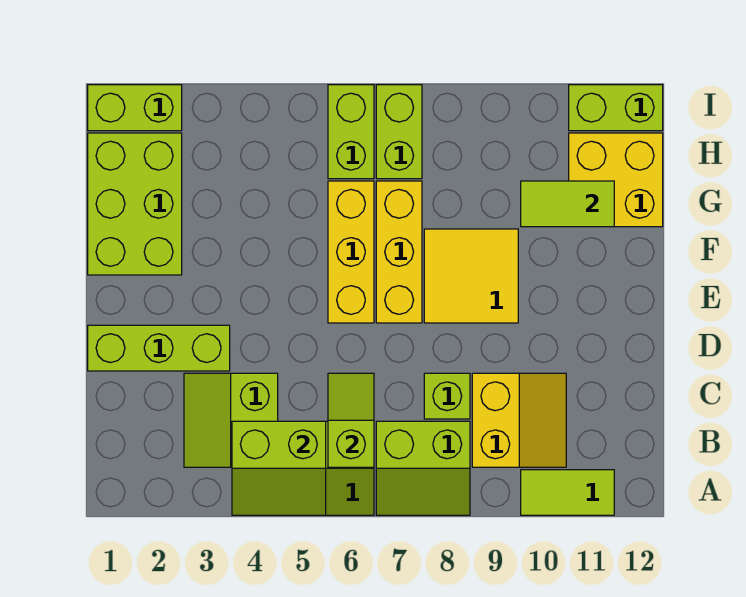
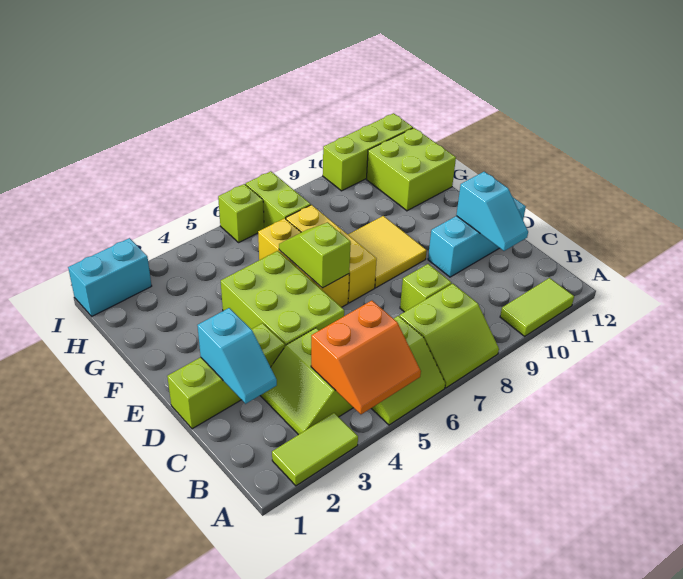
lime 2x2 slope [232,421,326,515] -> orange 2x2 slope [311,301,421,414]
lime 1x2 slope [328,373,374,467] -> lime 1x2 slope moved to [279,222,351,288]
yellow 2x2 slope [472,373,566,467] -> none
none -> cyan 1x2 slope [197,308,277,404]
none -> cyan 1x2 slope [456,172,528,251]
none -> cyan 1x3 brick [428,198,526,277]
lime 2x3 brick [88,133,182,275] -> lime 2x3 brick moved to [221,251,344,346]
lime 1x2 tile [521,181,614,227] -> lime 1x2 tile moved to [272,413,358,486]
yellow 2x2 brick [569,133,663,227] -> lime 2x2 brick [367,128,456,211]
lime 1x2 brick [328,85,374,179] -> lime 1x1 brick [218,184,264,242]
lime 1x2 brick [88,85,182,131] -> cyan 1x2 brick [68,238,152,316]
lime 1x2 brick [569,85,663,131] -> lime 1x3 brick [323,113,413,191]

